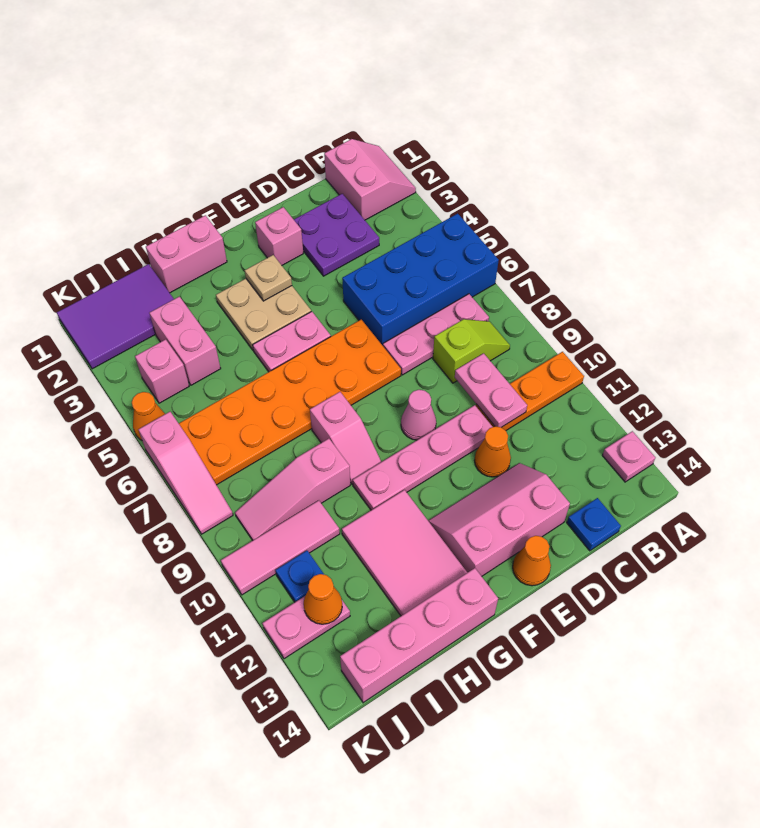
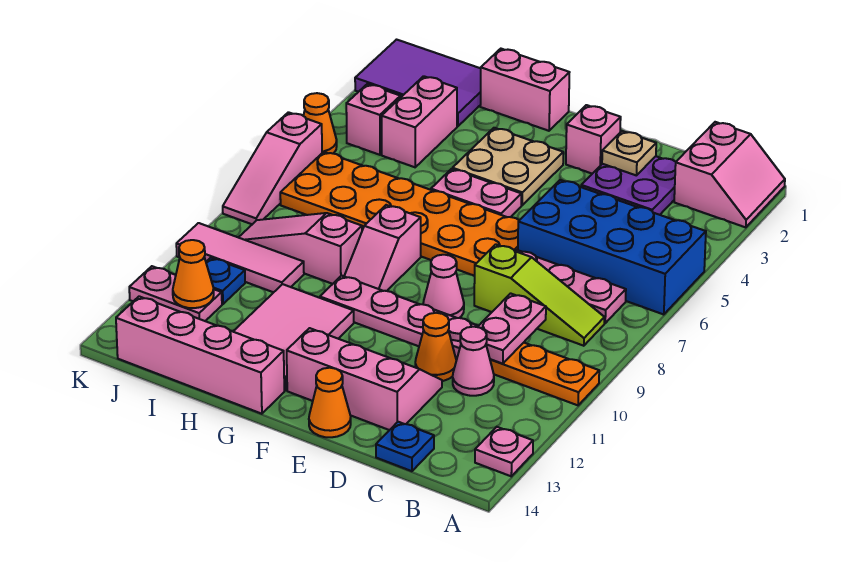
lime 1x2 slope [433,319,510,383] -> lime 1x3 slope [474,244,604,346]
none -> pink 1x1 cone [453,327,494,396]
tan 1x1 plate [245,255,292,301] -> tan 1x1 plate moved to [602,131,656,176]

